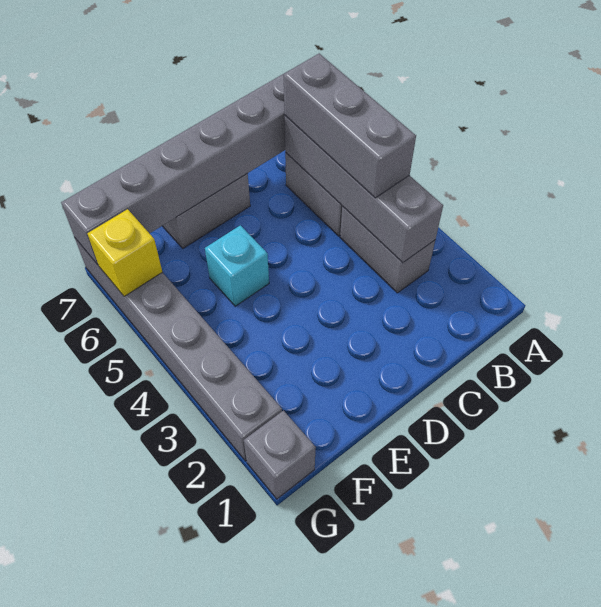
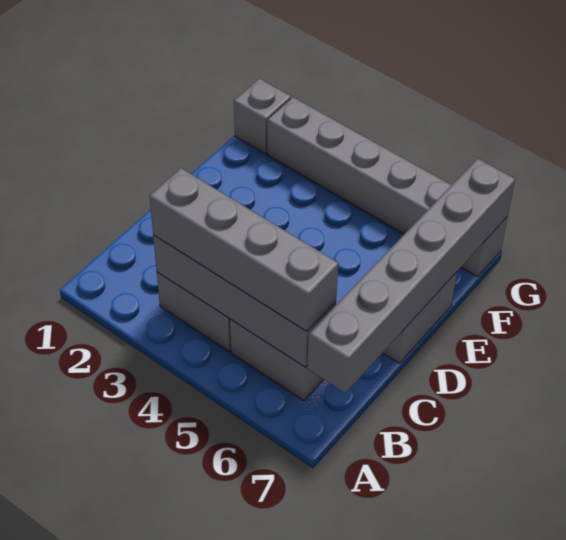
grey 1x3 brick [284,53,416,198] -> grey 1x4 brick [150,168,339,331]
cyan 1x1 brick [205,225,269,306] -> none
yellow 1x1 brick [87,209,162,296] -> none

